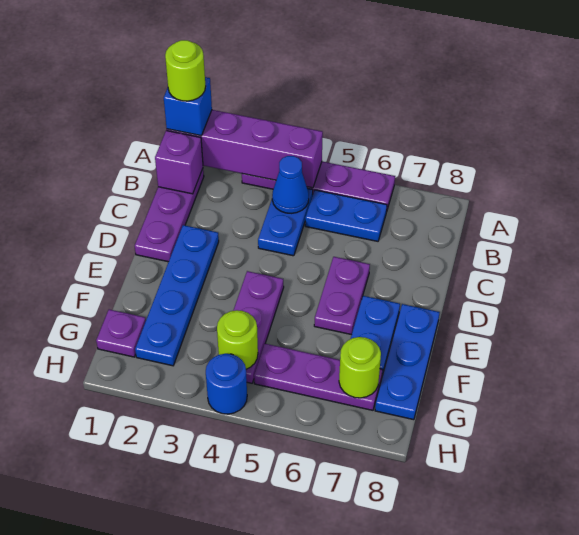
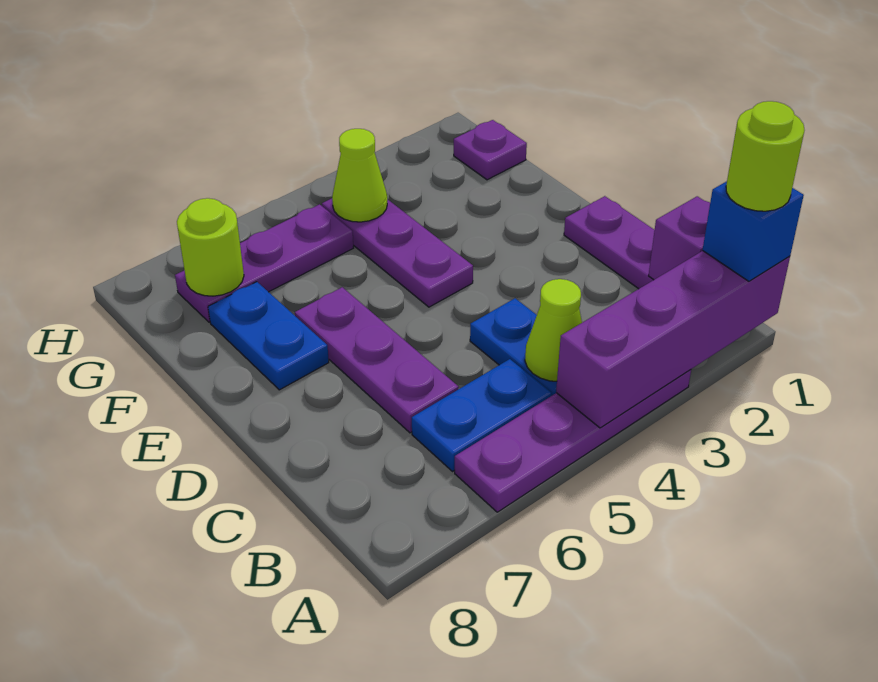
blue 1x1 cone [272,156,309,213] -> lime 1x1 cone [525,279,582,381]
blue 1x4 plate [135,225,219,366] -> none
purple 1x2 plate [314,257,370,335] -> purple 1x3 plate [295,287,459,433]
blue 1x3 plate [375,304,440,420] -> none
lime 1x1 round brick [217,310,258,369] -> lime 1x1 cone [332,129,387,222]
blue 1x1 round brick [206,354,247,414] -> none

